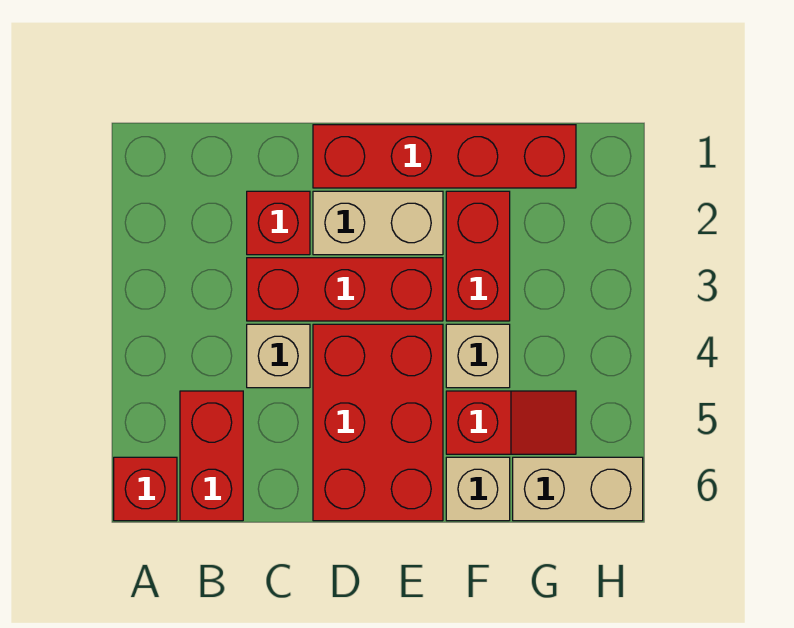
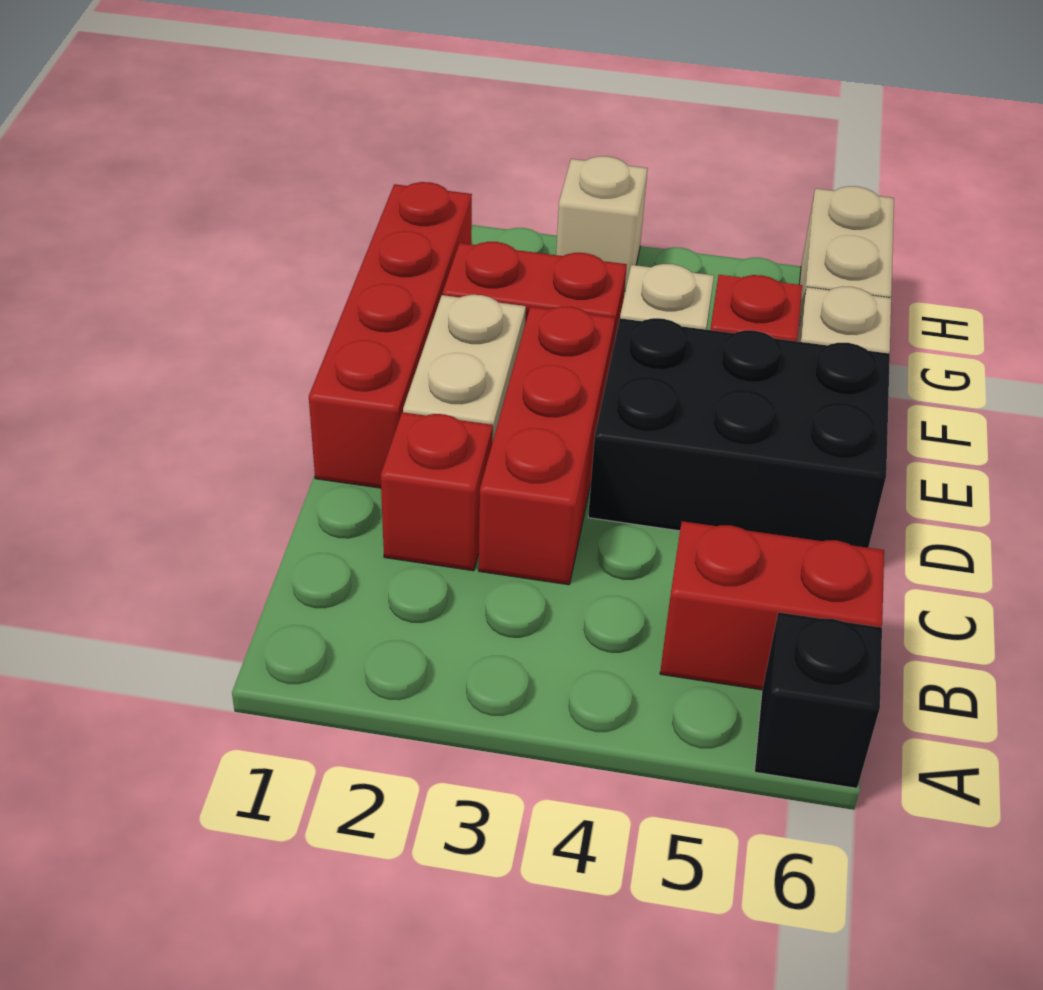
red 1x1 brick [114,457,177,521] -> black 1x1 brick [755,612,882,788]
tan 1x1 brick [247,324,310,388] -> tan 1x1 brick moved to [556,156,648,291]
red 2x3 brick [313,324,443,521] -> black 2x3 brick [588,318,890,548]

